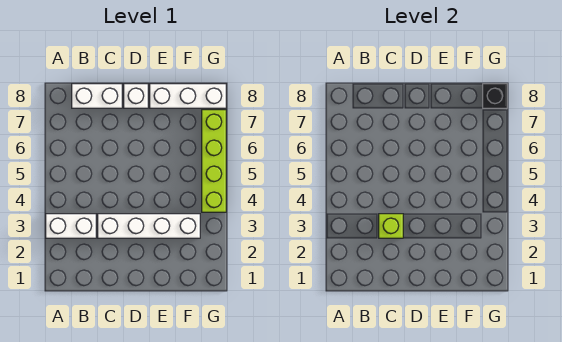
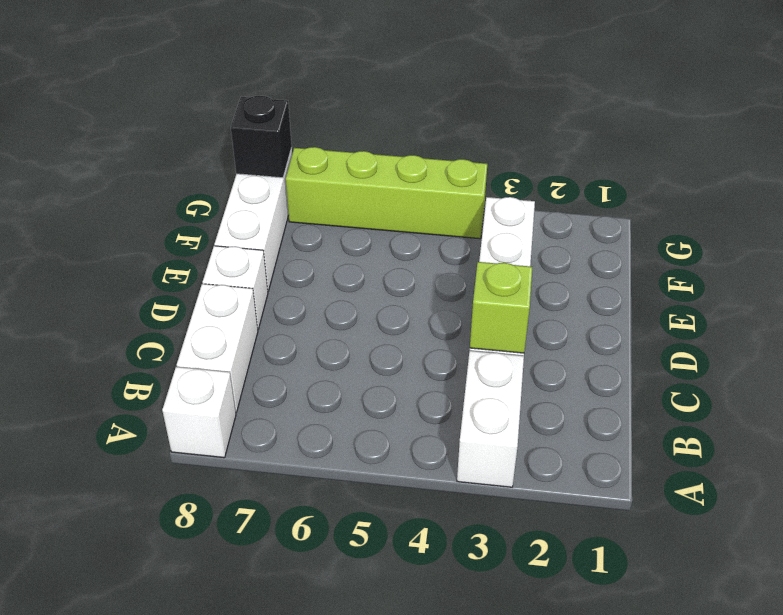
none -> white 1x1 brick [162,367,236,458]

